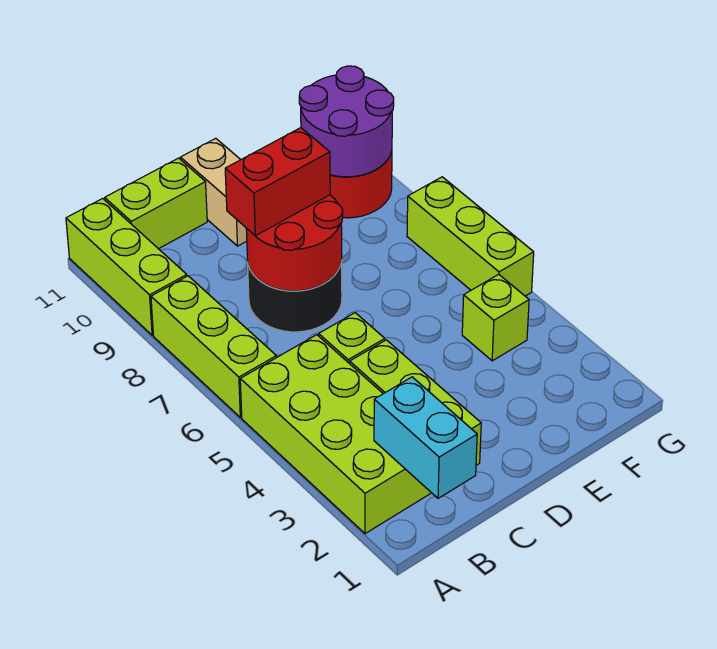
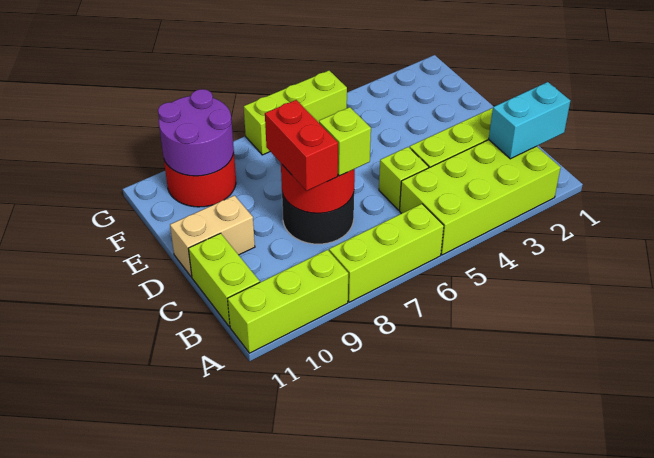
lime 1x1 brick [462,274,529,361] -> lime 1x1 brick moved to [319,107,371,176]

